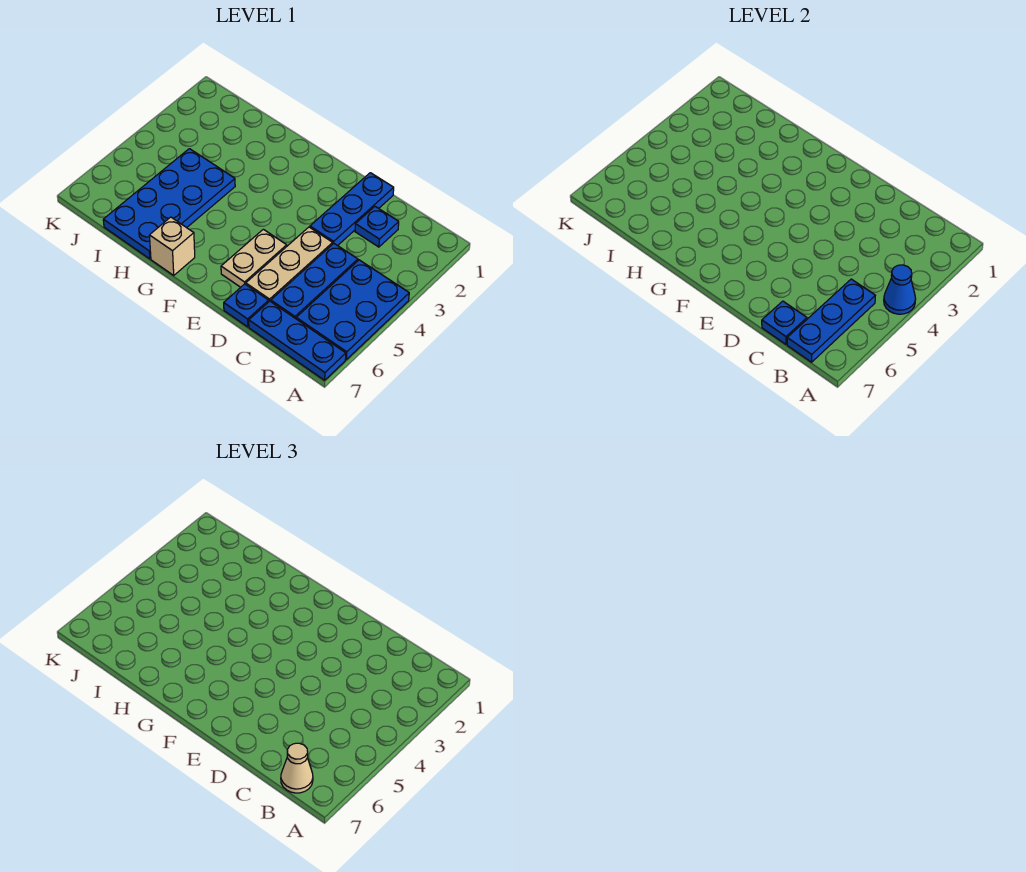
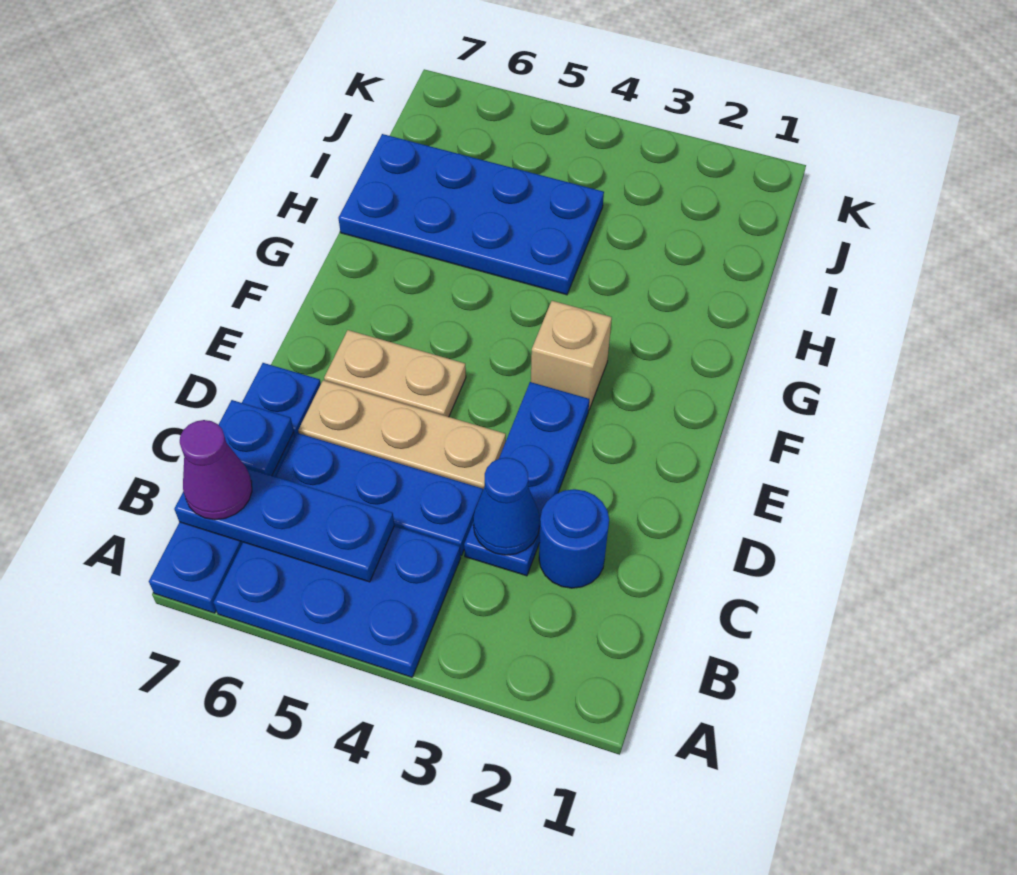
blue 1x1 cone [884,265,916,314] -> blue 1x1 cone moved to [473,458,540,555]
tan 1x1 cone [281,743,313,793] -> purple 1x1 cone [180,420,252,520]
blue 1x1 plate [355,207,399,247] -> blue 1x1 round brick [539,489,609,588]
blue 1x3 plate [310,173,394,246] -> blue 1x3 plate turned to [464,382,589,576]
tan 1x1 brick [149,217,195,275] -> tan 1x1 brick moved to [531,301,612,409]

